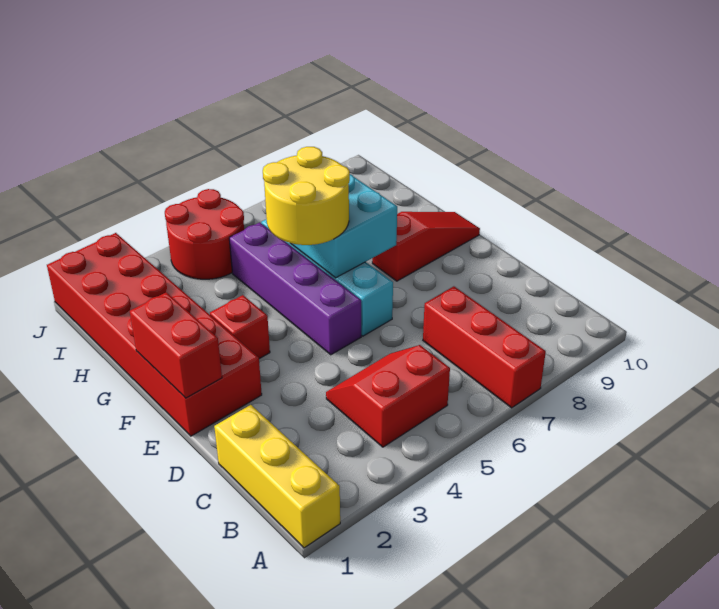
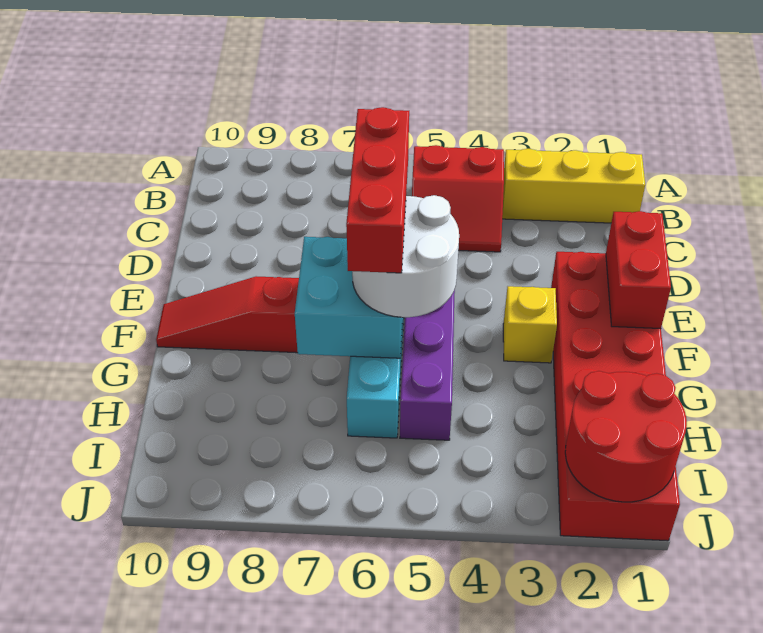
yellow 1x3 brick [214,405,340,548] -> yellow 1x3 brick turned to [502,149,645,223]
red 1x3 brick [423,286,546,408] -> red 1x3 brick moved to [346,107,409,273]
red 1x1 brick [210,295,270,359] -> yellow 1x1 brick [503,286,557,363]
yellow 2x2 round brick [263,147,350,245] -> white 2x2 round brick [352,195,459,317]
red 2x2 round brick [165,189,244,279] -> red 2x2 round brick moved to [565,371,687,502]

